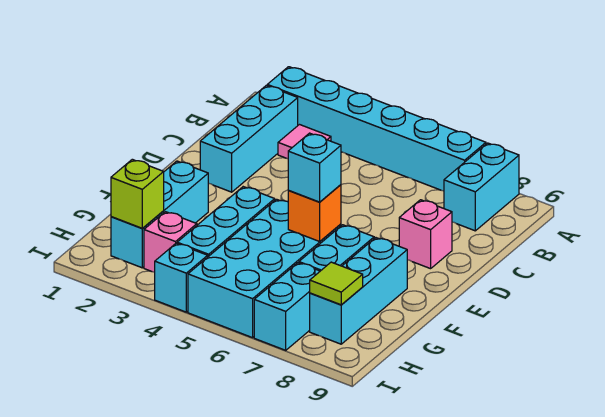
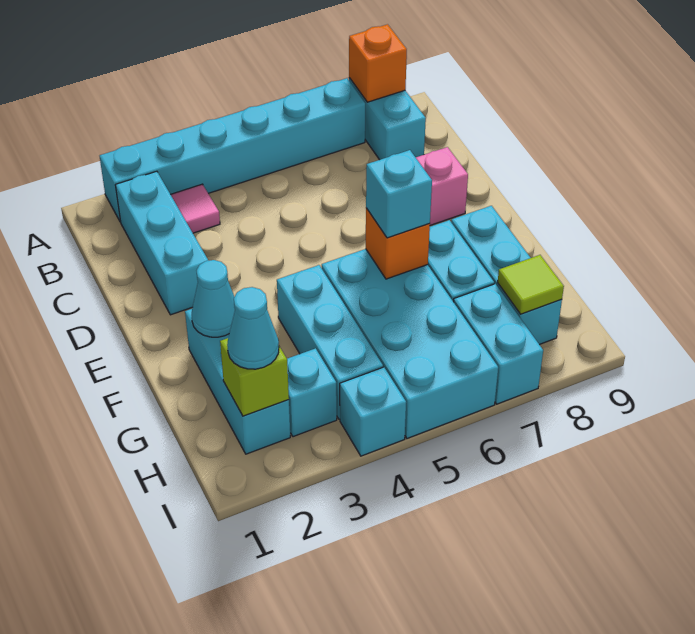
none -> orange 1x1 brick [349,24,407,102]
none -> cyan 1x1 cone [192,260,235,337]
none -> cyan 1x1 cone [227,287,279,369]
pink 1x1 brick [144,212,197,272] -> cyan 1x1 brick [287,348,337,437]

